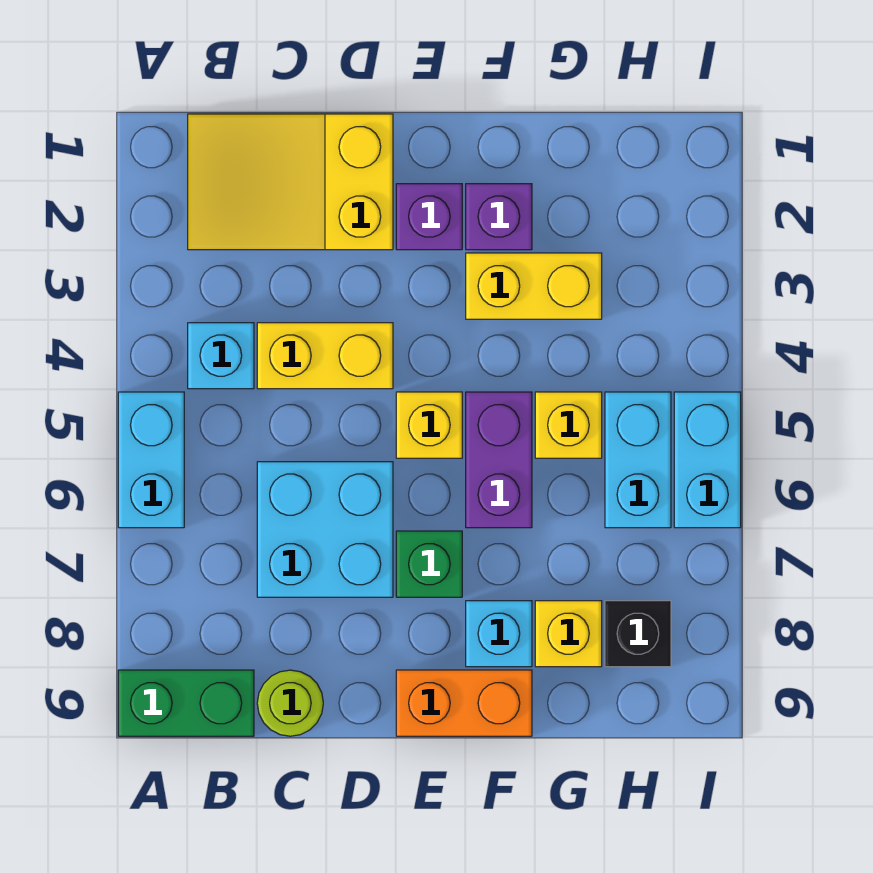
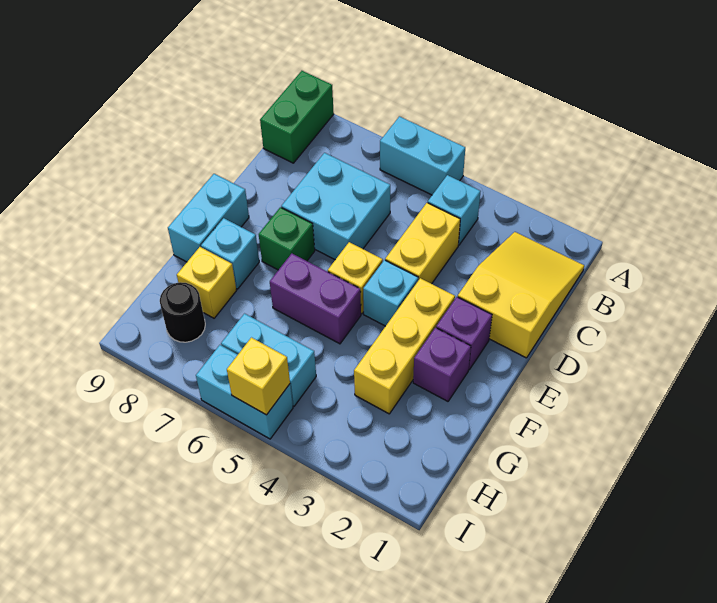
lime 1x1 round brick [257,670,323,736] -> none
none -> cyan 1x1 brick [363,260,418,326]
orange 1x2 brick [396,670,532,736] -> cyan 1x2 brick [168,174,249,262]
yellow 1x2 brick [466,253,602,319] -> yellow 1x3 brick [354,278,455,414]
yellow 1x1 brick [535,392,602,458] -> yellow 1x1 brick moved to [227,338,290,415]
black 1x1 brick [605,601,671,667] -> black 1x1 round brick [160,282,205,342]

